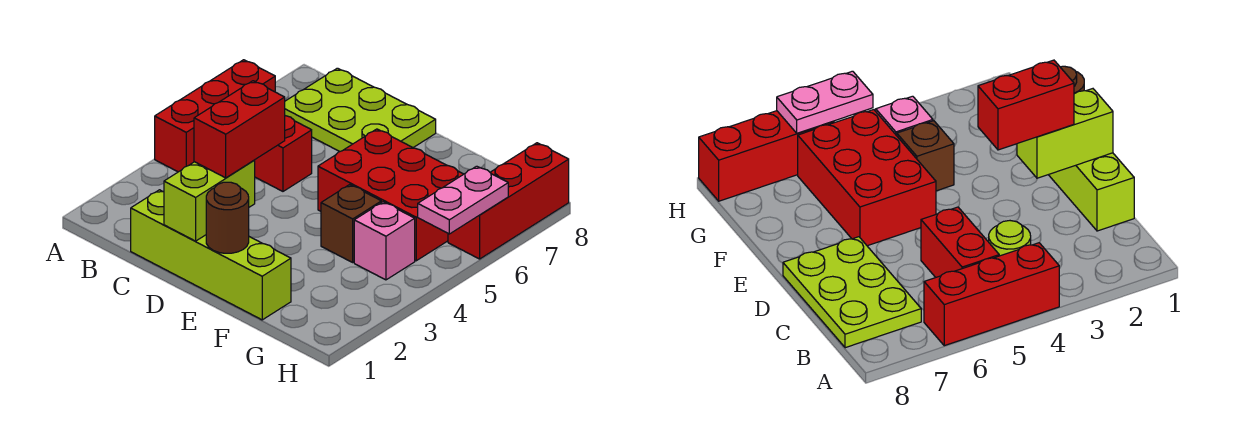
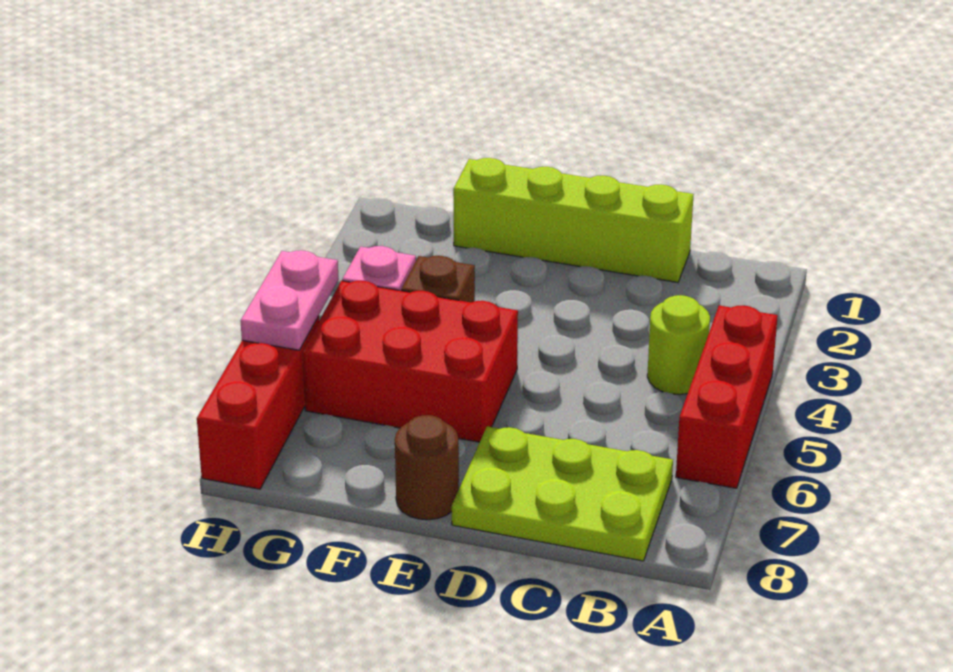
red 1x2 brick [254,116,312,191] -> none
lime 1x2 brick [164,161,255,241] -> none
red 1x2 brick [194,81,285,178] -> none
brown 1x1 round brick [206,182,249,253] -> brown 1x1 round brick moved to [395,415,459,520]

